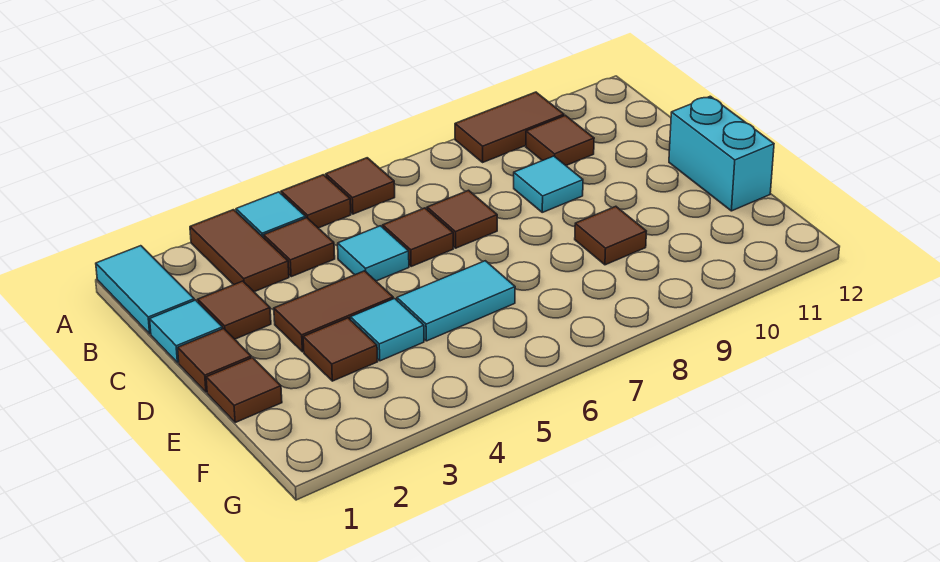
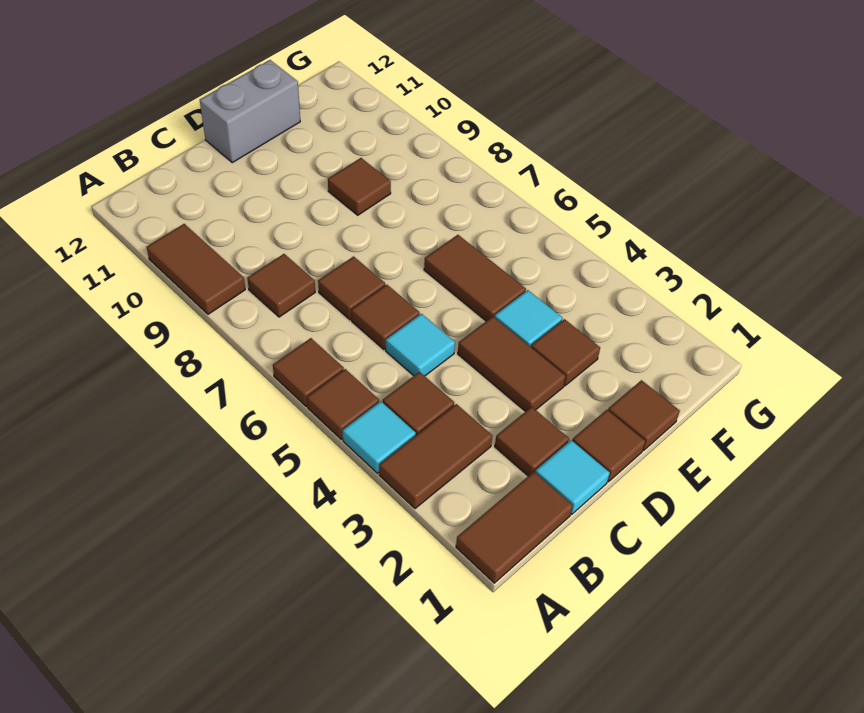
cyan 1x2 tile [96,246,194,334] -> brown 1x2 tile [456,472,573,583]
brown 1x1 tile [526,115,594,165] -> brown 1x1 tile moved to [247,254,315,317]
cyan 1x1 tile [514,156,583,212] -> none
cyan 1x2 brick [669,96,774,211] -> grey 1x2 brick [200,60,300,163]
cyan 1x2 tile [397,261,515,341] -> brown 1x2 tile [424,235,526,321]

